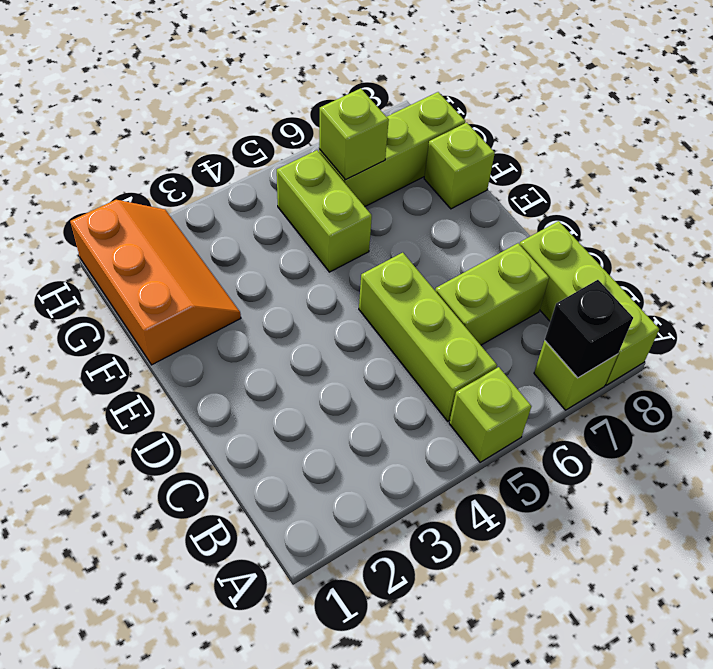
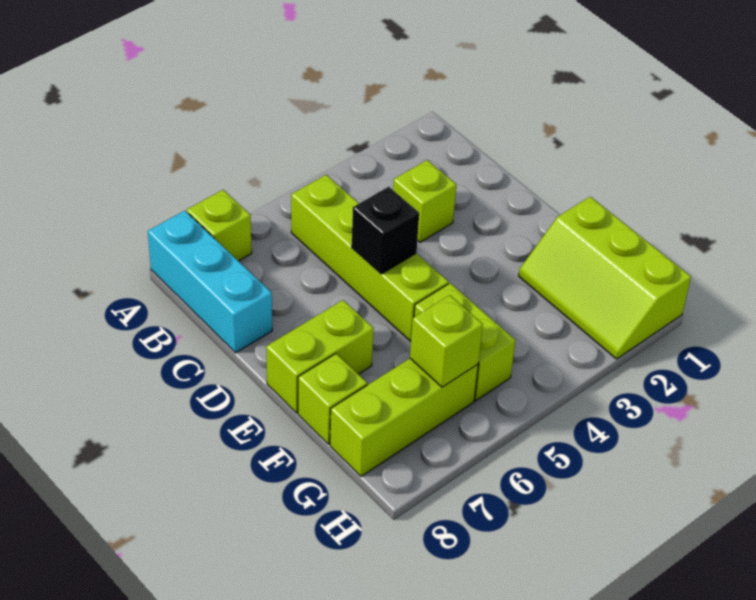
lime 1x1 brick [449,367,531,462] -> lime 1x1 brick moved to [393,160,456,242]
black 1x1 brick [545,280,633,378] -> black 1x1 brick moved to [352,187,419,274]
lime 1x3 brick [520,221,659,385] -> cyan 1x3 brick [148,211,272,353]
lime 1x3 brick [359,253,497,421] -> lime 1x4 brick [291,175,449,341]
lime 1x2 brick [435,243,549,345] -> lime 1x2 brick moved to [266,300,374,413]
orange 2x3 slope [70,200,241,365] -> lime 2x3 slope [519,197,691,359]

